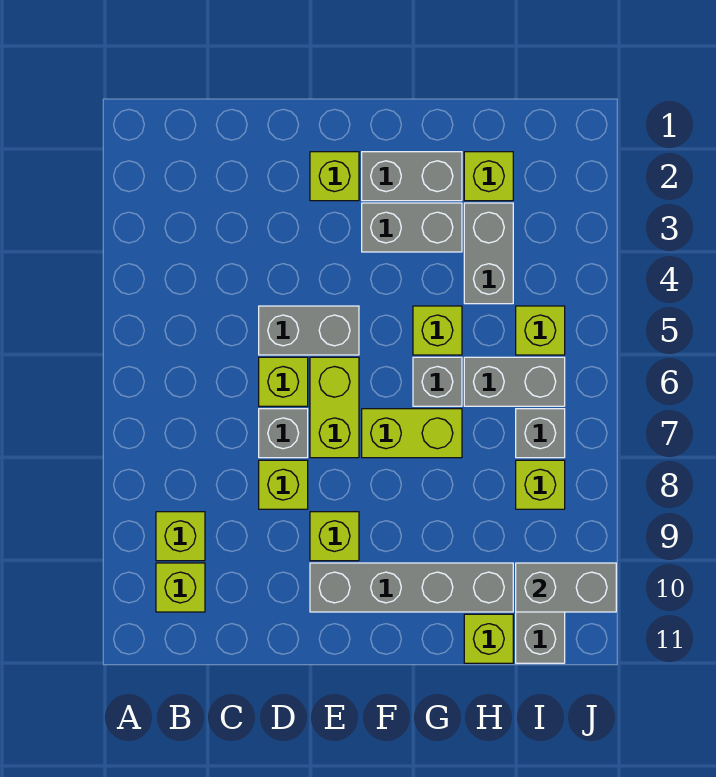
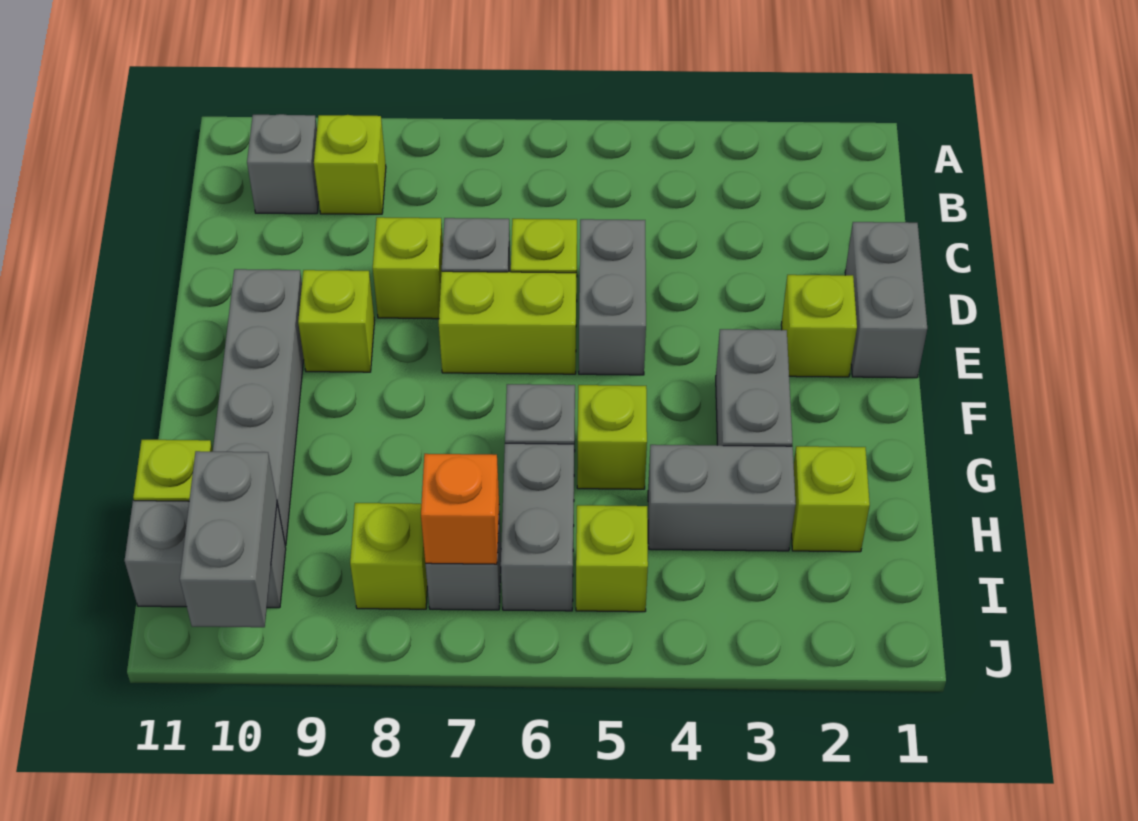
lime 1x1 brick [156,563,205,612] -> grey 1x1 brick [247,114,319,214]
grey 1x2 brick [362,152,462,201] -> grey 1x2 brick moved to [845,222,927,378]
lime 1x2 brick [362,409,462,458] -> none
none -> orange 1x1 brick [421,454,499,564]

